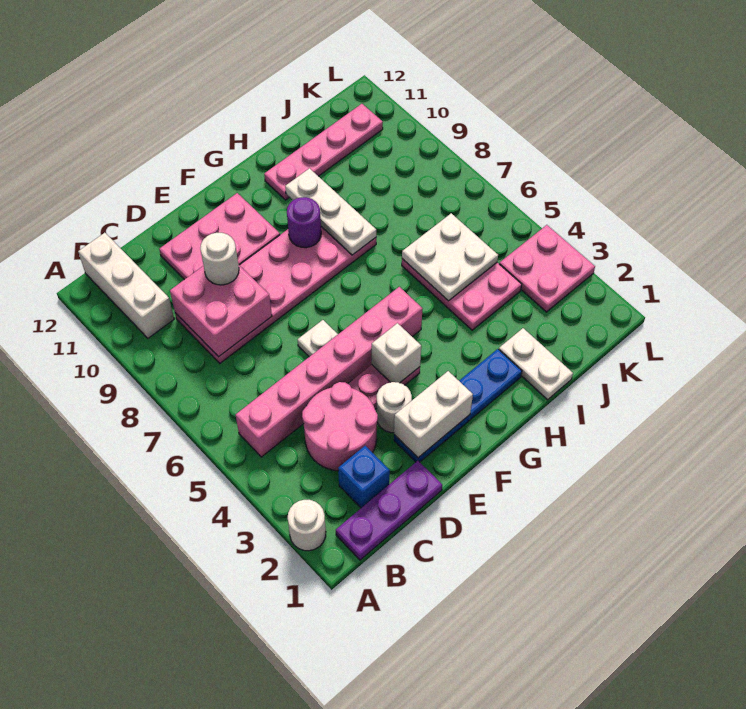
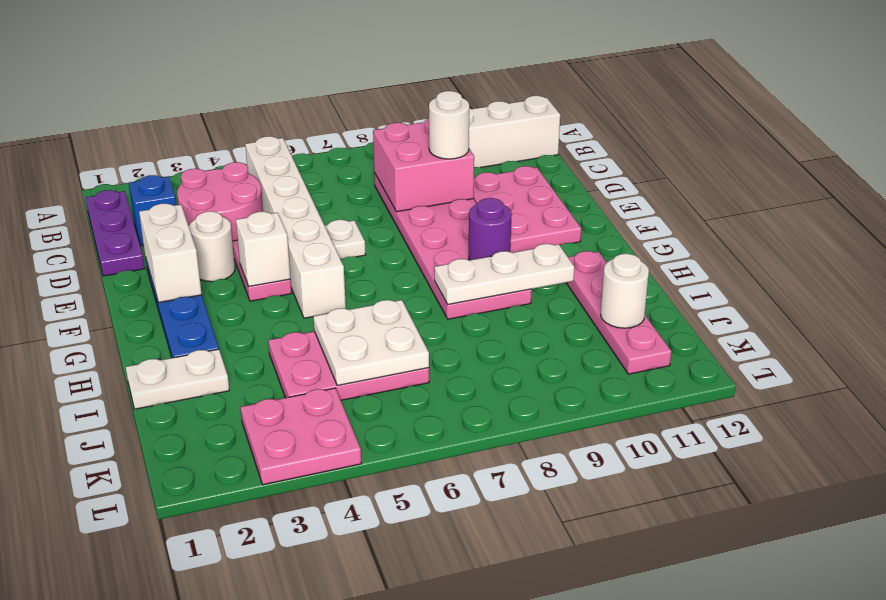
white 1x1 round brick [288,500,326,551] -> white 1x1 round brick moved to [600,254,649,328]
pink 1x6 brick [236,287,423,457] -> white 1x6 brick [245,136,346,318]

